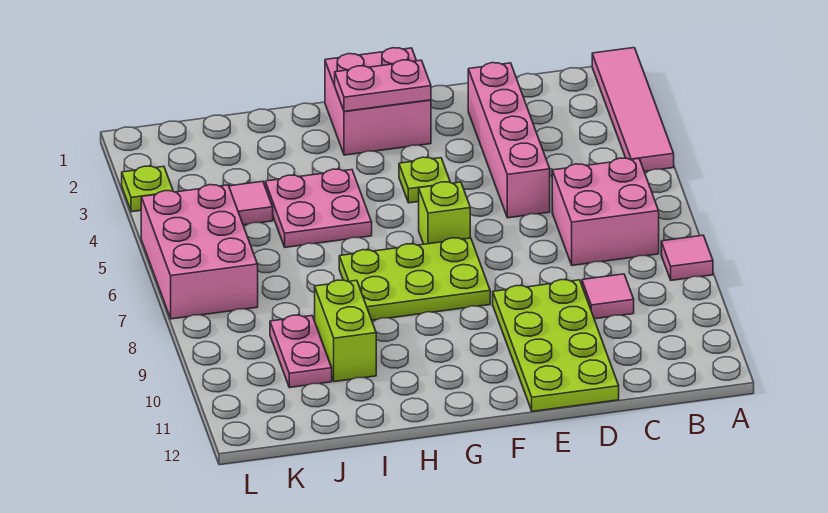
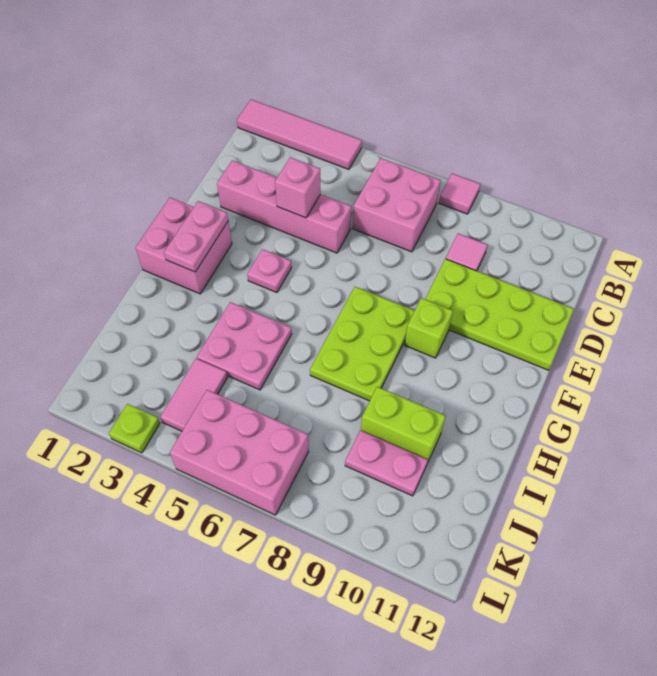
none -> pink 1x1 brick [275,157,321,218]
lime 1x1 plate [399,157,450,203] -> pink 1x1 plate [247,249,292,293]
lime 1x1 brick [419,182,470,244] -> lime 1x1 brick moved to [405,298,453,358]

